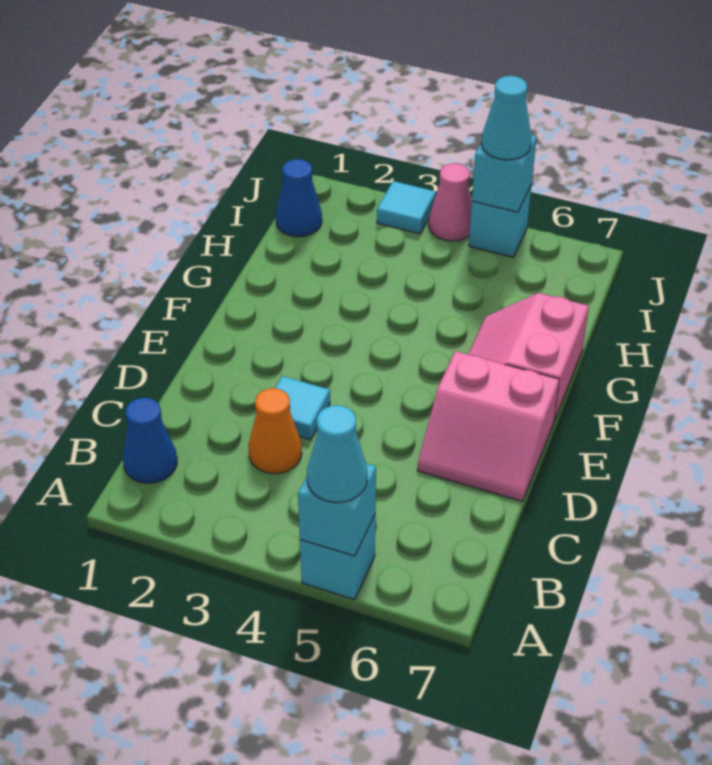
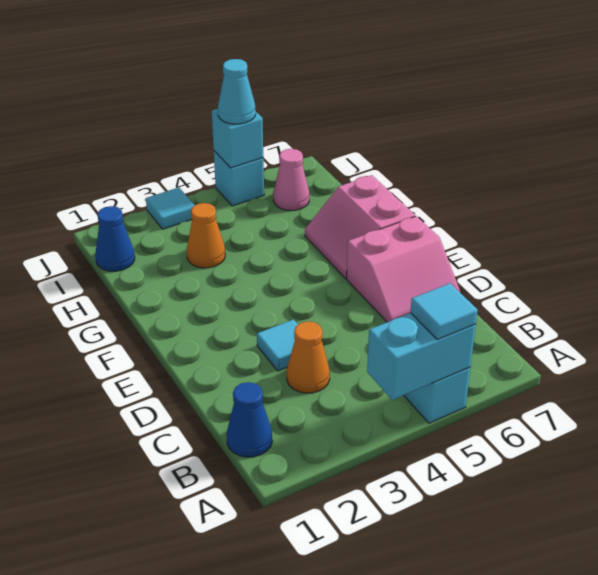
cyan 1x1 brick [298,463,376,556] -> cyan 1x2 brick [367,313,476,400]
cyan 1x1 cone [307,405,368,503] -> cyan 1x1 tile [410,283,477,340]
none -> orange 1x1 cone [187,203,225,268]
pink 1x1 cone [429,163,472,241] -> pink 1x1 cone moved to [273,149,309,211]

